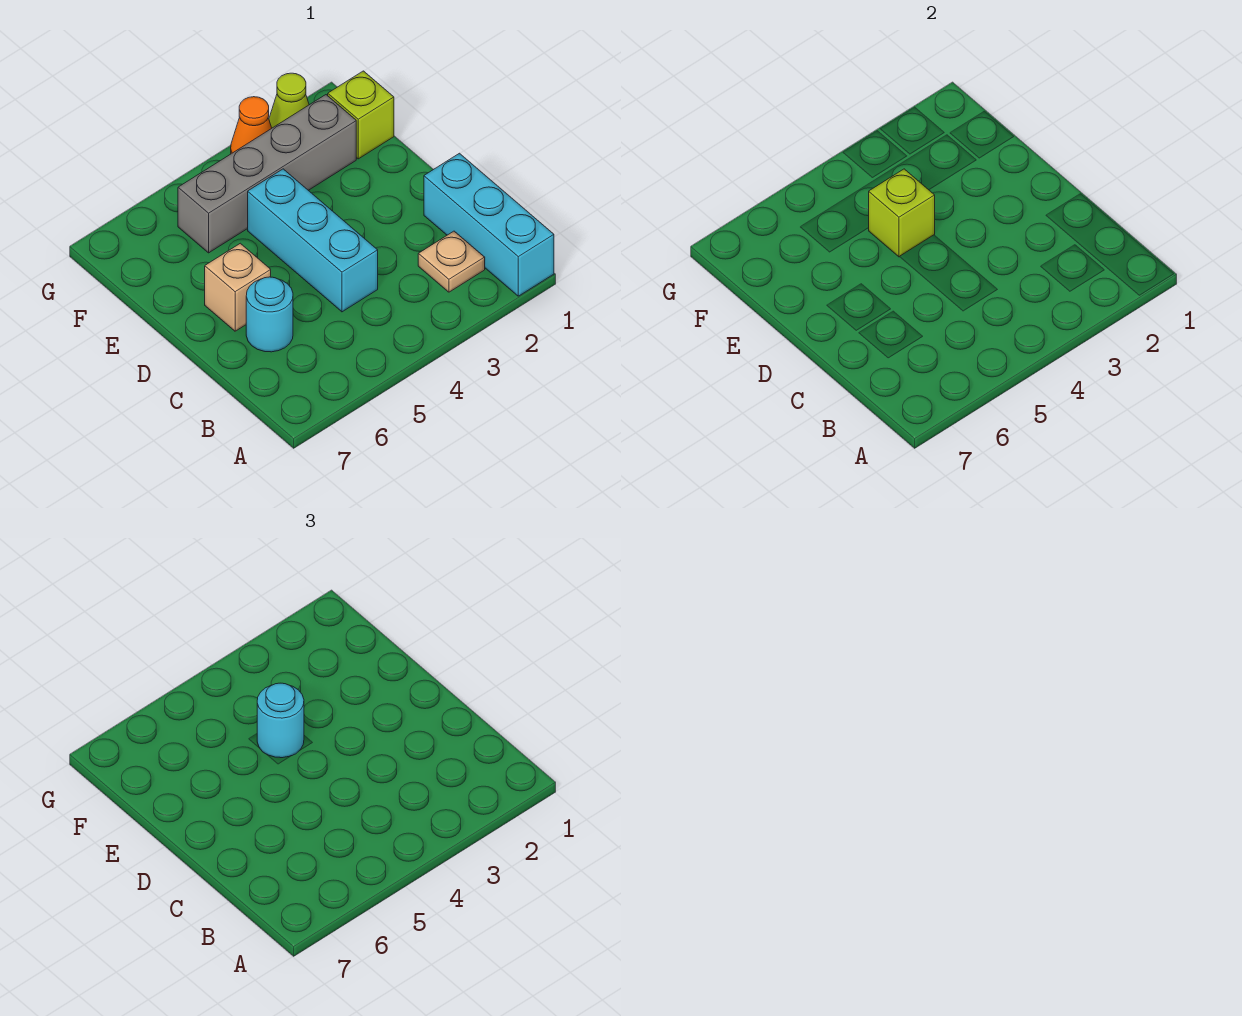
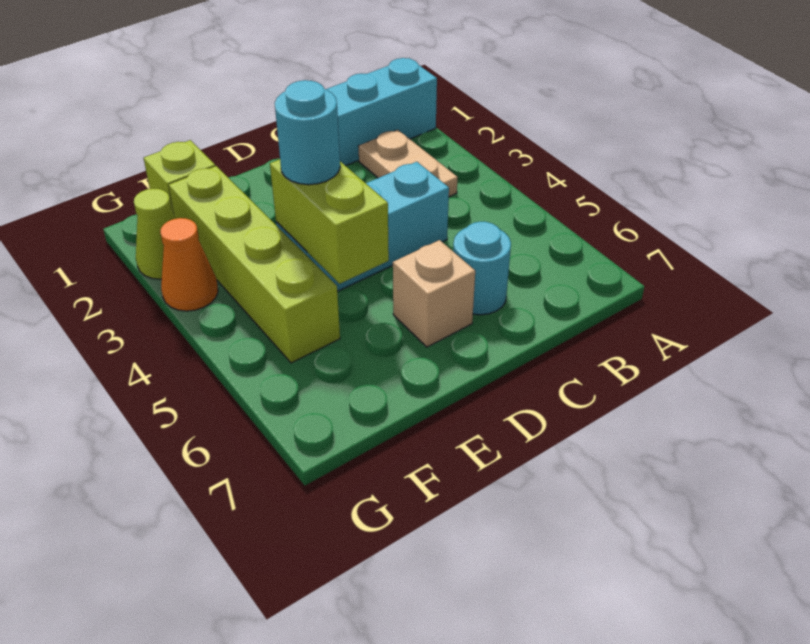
tan 1x1 plate [418,231,485,292] -> tan 1x2 plate [358,130,458,197]
lime 1x1 brick [869,169,935,257] -> lime 1x2 brick [270,159,389,284]
grey 1x4 brick [178,95,356,253] -> lime 1x4 brick [169,166,340,363]

